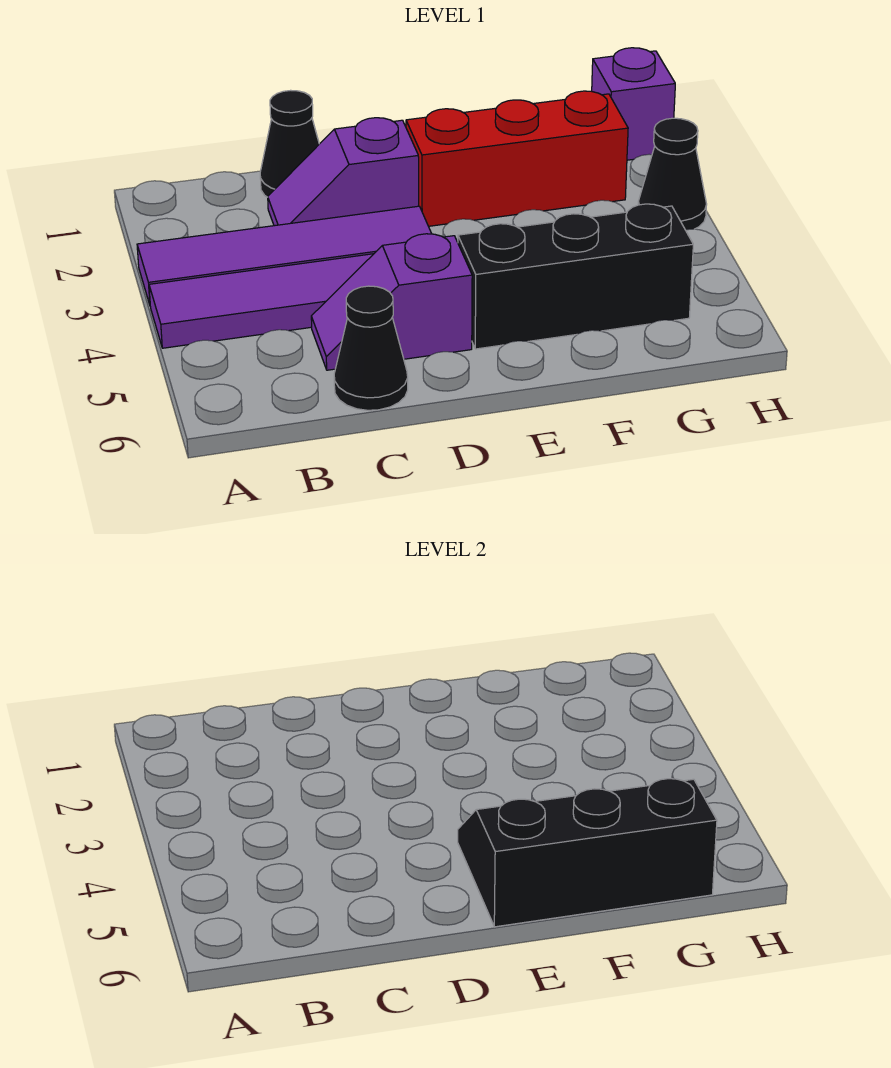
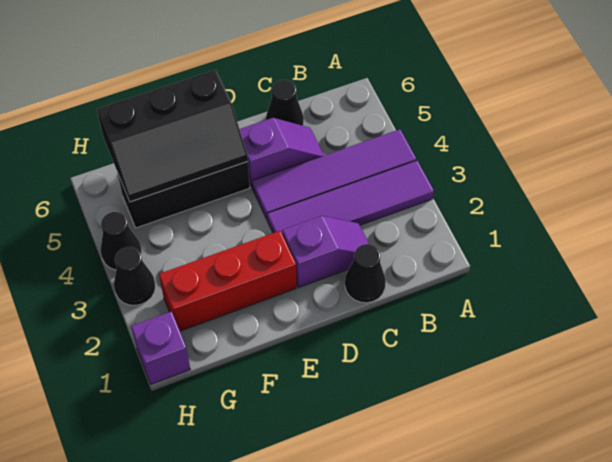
none -> black 1x1 cone [100,212,142,270]

